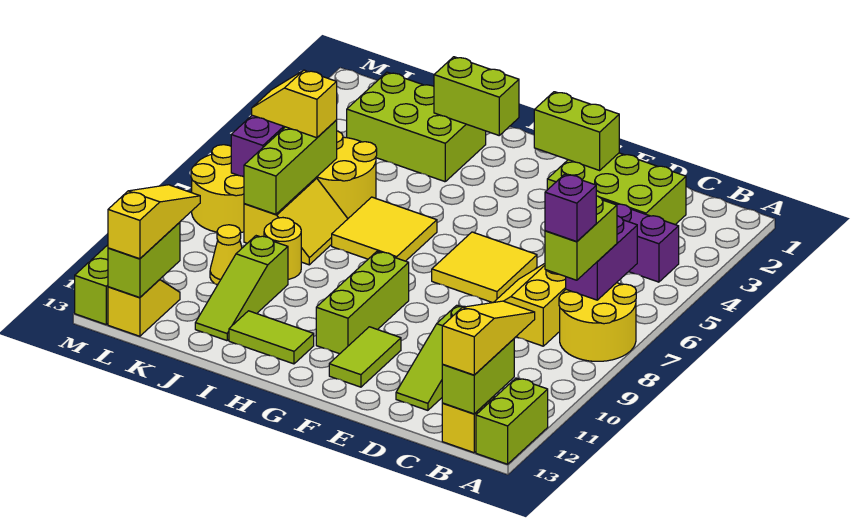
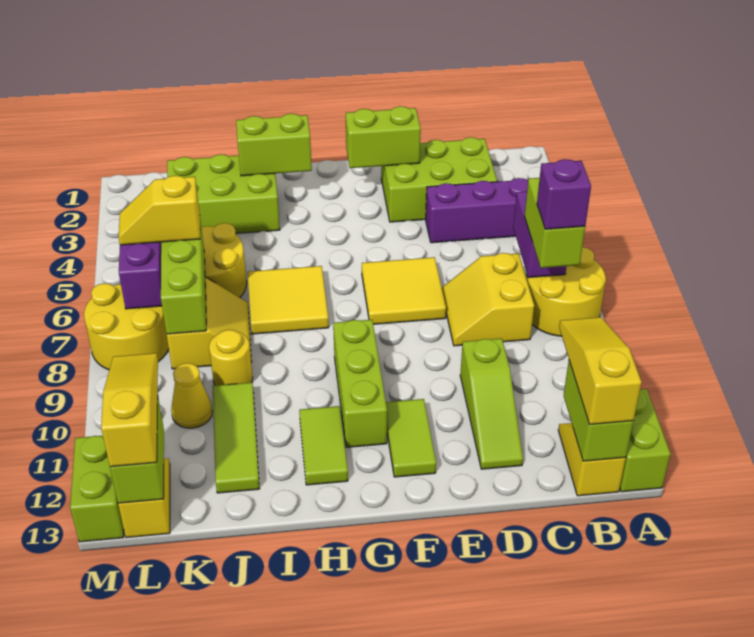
lime 1x2 tile [229,311,314,364] -> lime 1x2 tile turned to [299,406,348,485]
lime 1x3 slope [195,236,288,341] -> lime 1x3 tile [213,382,259,493]

